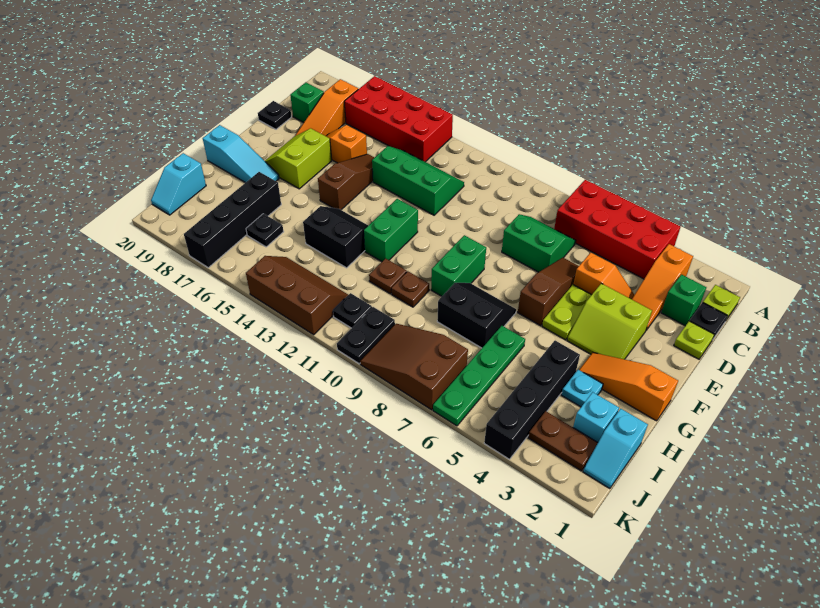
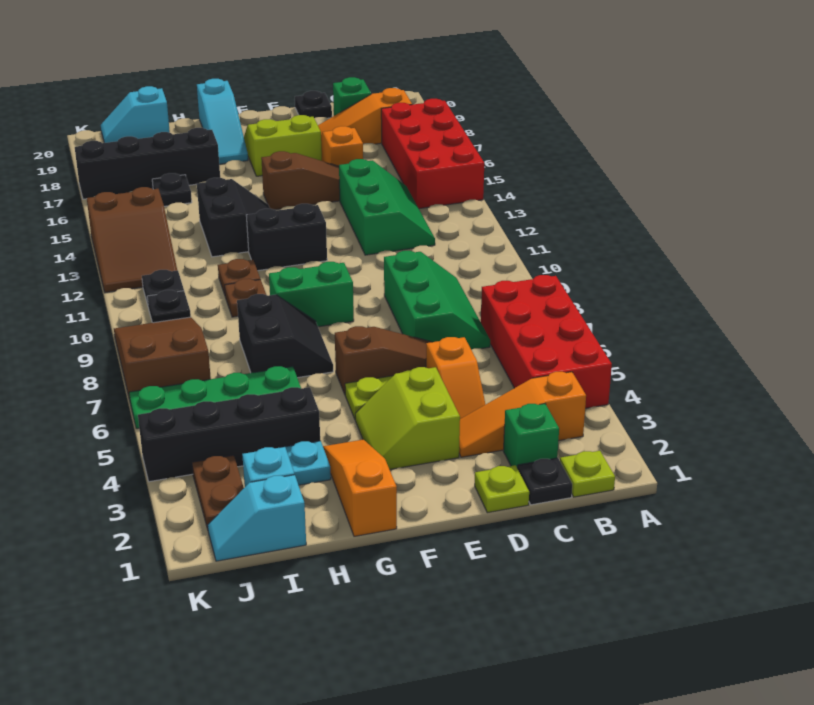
green 2x2 slope [502,214,576,272] -> green 2x3 slope [384,251,490,350]
green 1x2 brick [364,199,418,262] -> black 1x2 brick [246,204,327,271]
black 1x2 plate [337,307,395,364] -> black 1x1 plate [147,290,191,323]
brown 2x3 slope [246,256,348,335] -> brown 2x3 slope turned to [87,187,177,292]

